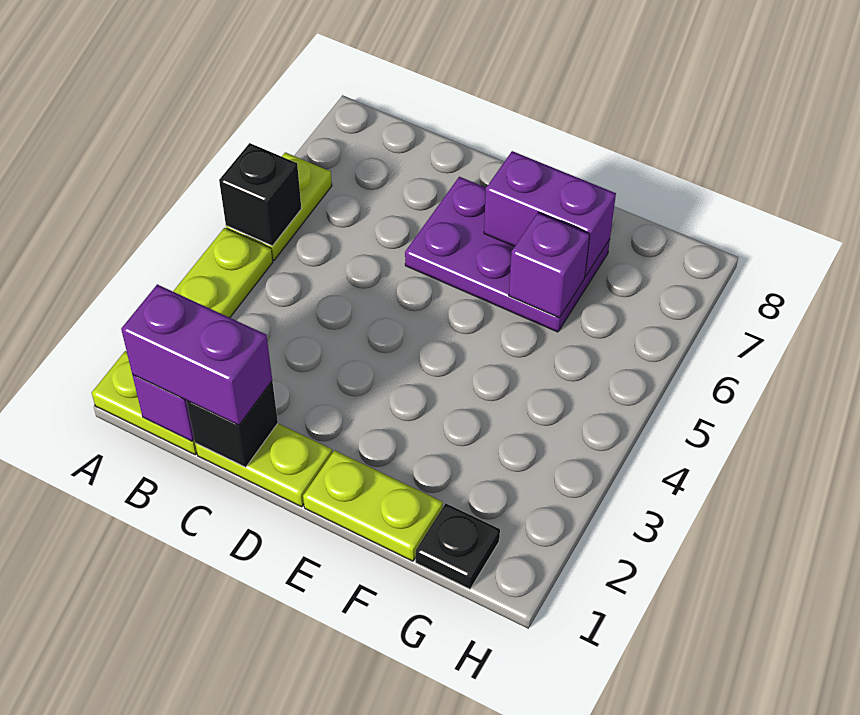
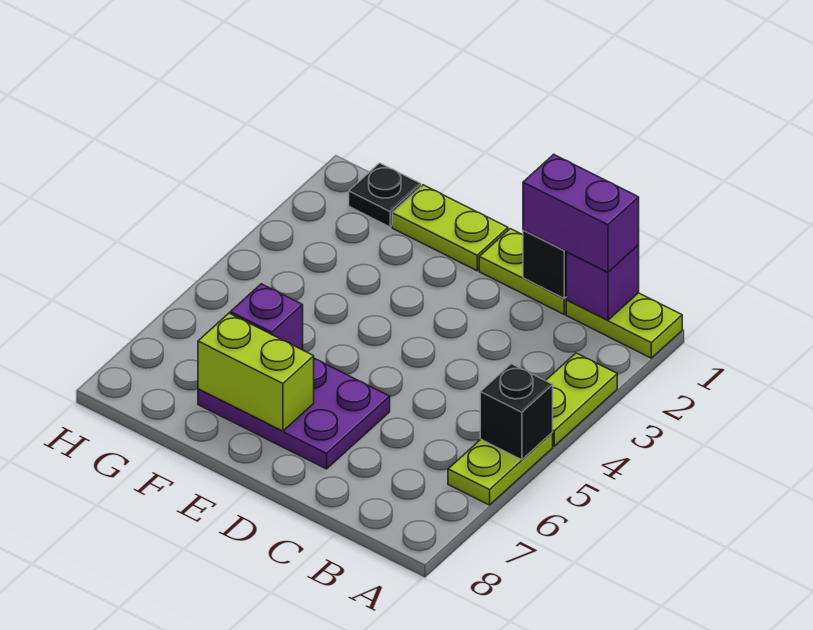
purple 1x2 brick [484,151,616,277] -> lime 1x2 brick [198,313,314,431]

